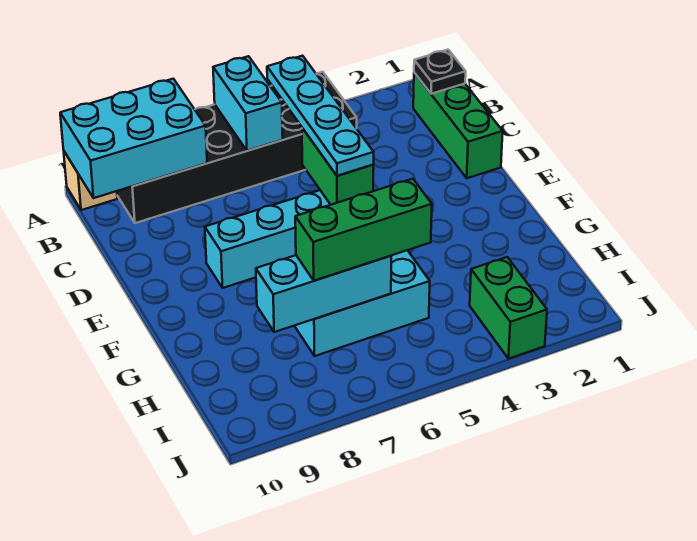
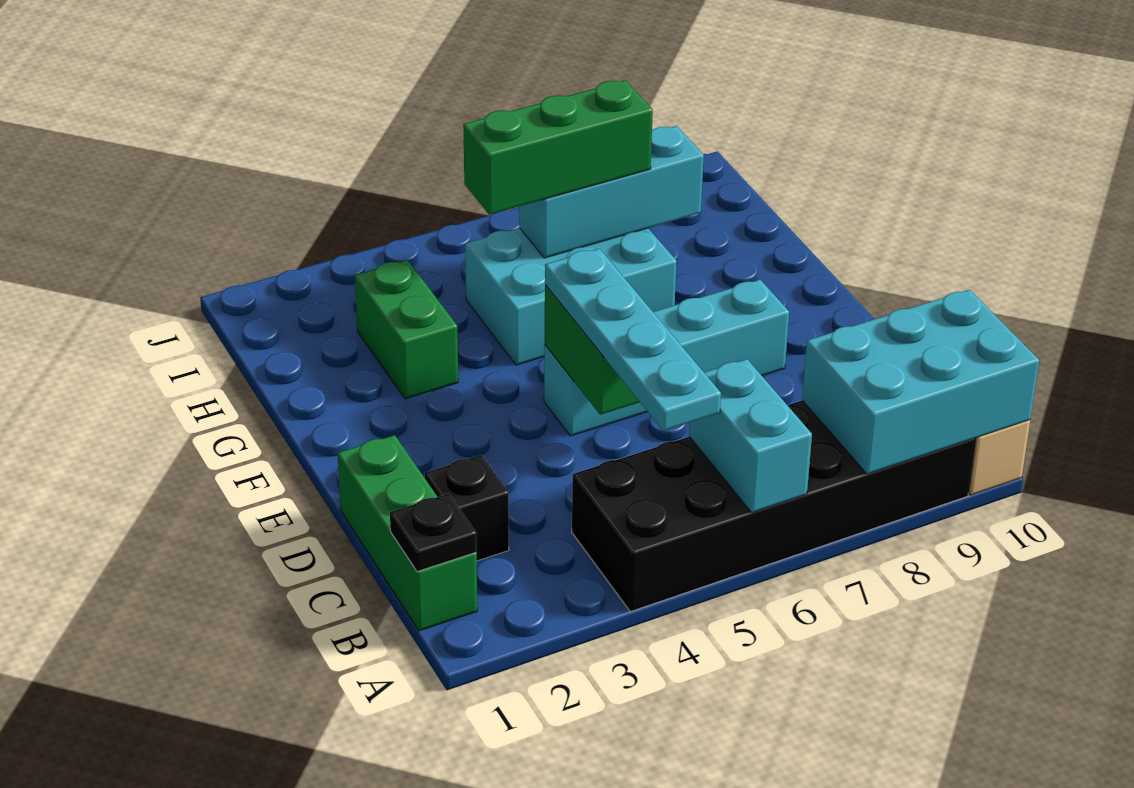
none -> black 1x1 brick [425,455,509,561]
green 1x2 brick [470,257,547,359] -> green 1x2 brick moved to [355,260,458,399]

